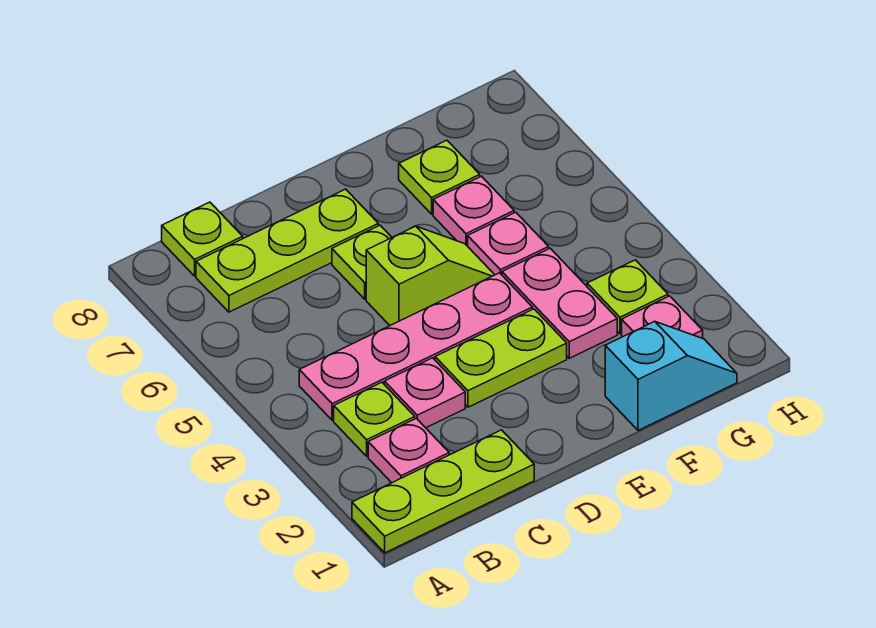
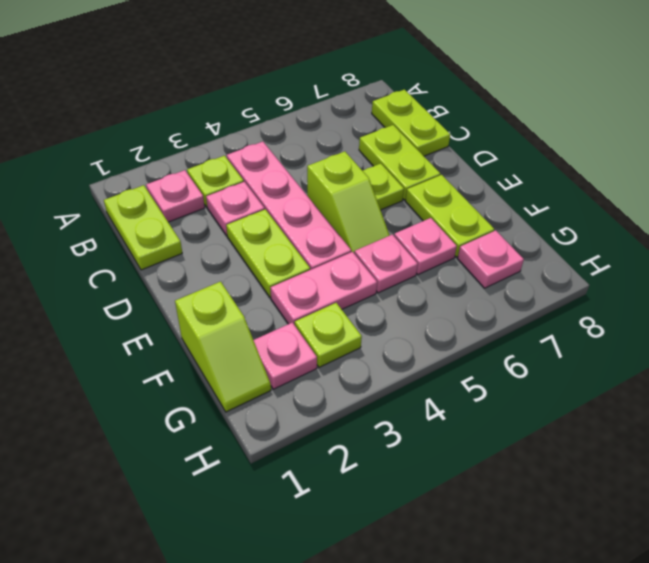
lime 1x3 plate [352,430,534,553] -> lime 1x2 plate [104,185,182,270]
lime 1x3 plate [196,189,378,312] -> lime 1x2 plate [359,125,440,200]
lime 1x1 plate [162,202,243,276] -> lime 1x2 plate [372,90,450,156]
cyan 1x2 slope [605,321,737,430] -> lime 1x2 slope [175,282,271,412]
lime 1x1 plate [399,140,480,214] -> lime 1x2 plate [406,175,494,257]
none -> pink 1x1 plate [458,230,524,288]

